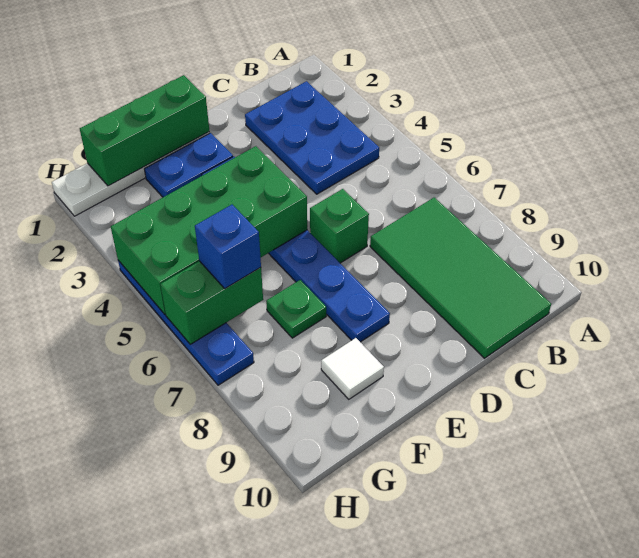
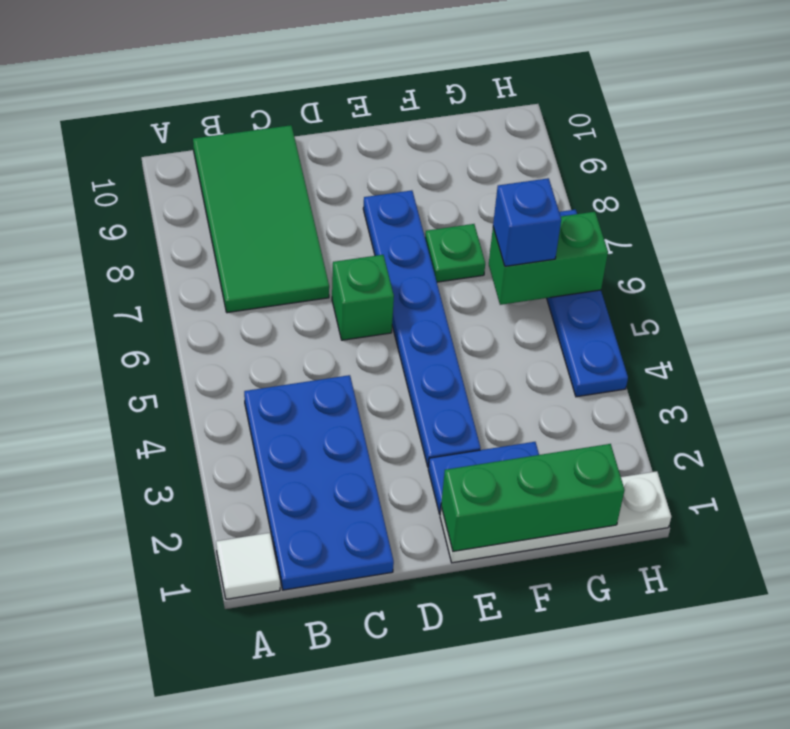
blue 2x3 plate [245,81,379,194] -> blue 2x4 plate [244,375,394,590]
green 2x4 brick [111,146,307,314] -> none
white 1x1 tile [321,338,384,399] -> white 1x1 tile moved to [216,533,280,599]

